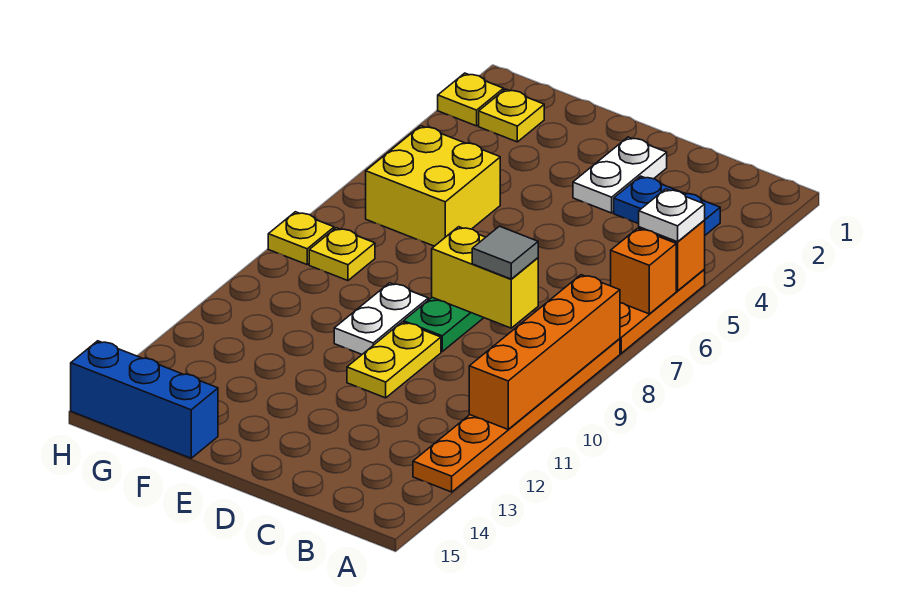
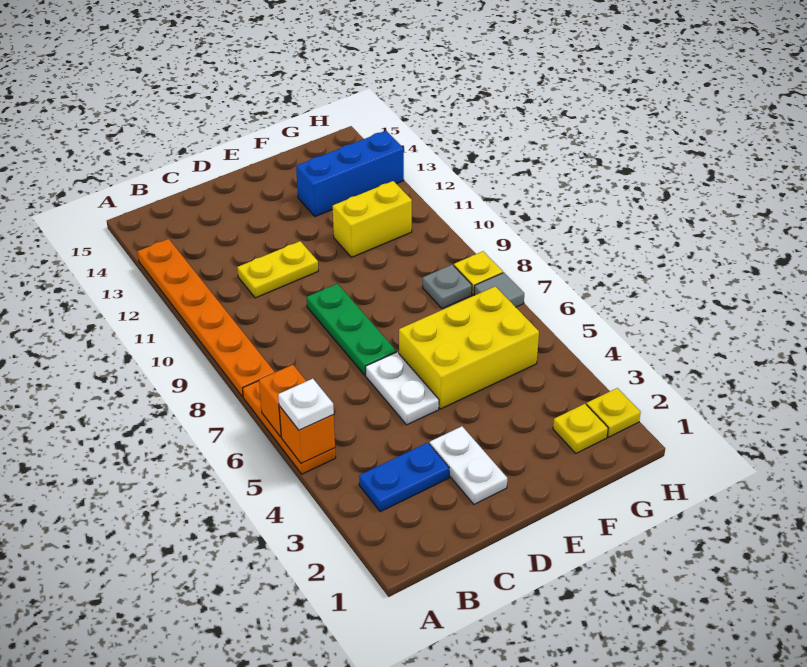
orange 1x4 brick [469,275,620,429] -> none
yellow 1x2 brick [432,227,538,328] -> yellow 1x2 brick moved to [333,181,412,257]
grey 1x1 tile [472,226,538,279] -> grey 1x1 tile moved to [474,273,524,307]
yellow 1x2 plate [347,322,441,398] -> yellow 1x2 plate turned to [237,241,318,298]
white 1x2 plate [334,283,428,354] -> white 1x2 plate moved to [366,352,439,425]
yellow 2x2 brick [366,126,500,246] -> yellow 2x3 brick [399,286,539,409]
blue 1x3 brick [71,341,218,458] -> blue 1x3 brick moved to [296,131,404,217]
yellow 1x1 plate [309,228,375,281] -> grey 1x1 plate [423,265,472,308]

